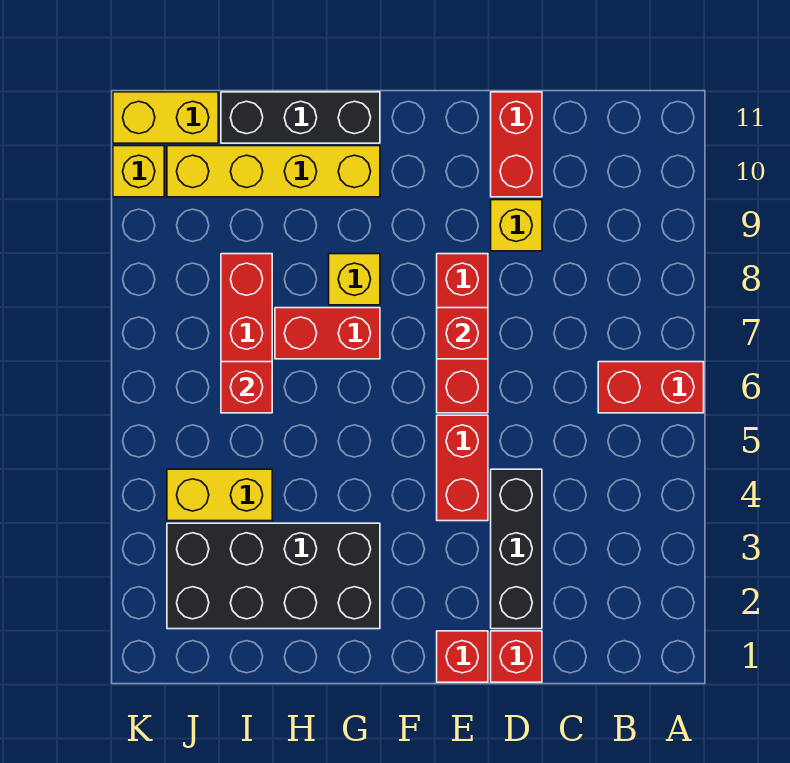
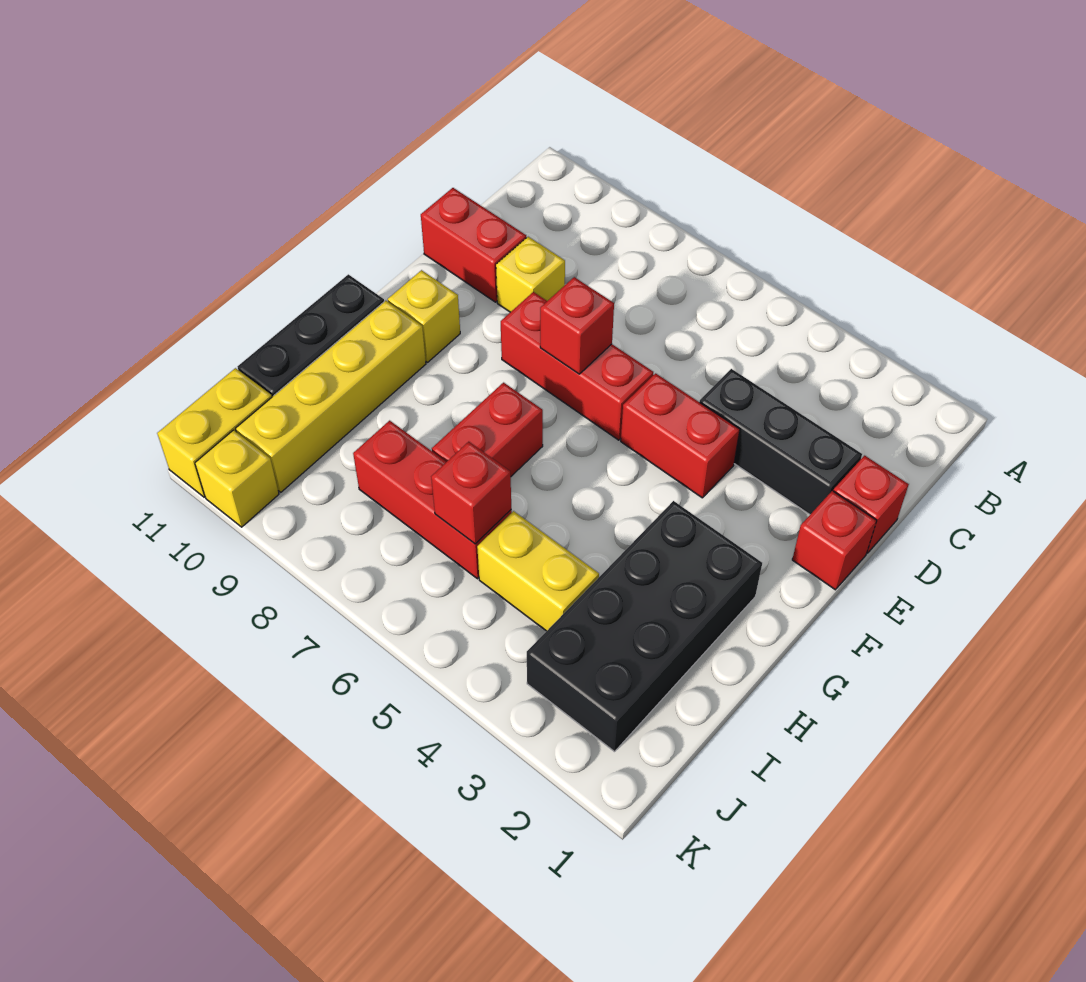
red 1x2 brick [598,362,704,413] -> none
yellow 1x1 brick [329,254,380,305] -> yellow 1x1 brick moved to [388,270,460,362]
yellow 1x2 brick [167,469,272,521] -> yellow 1x2 brick turned to [477,511,599,631]

